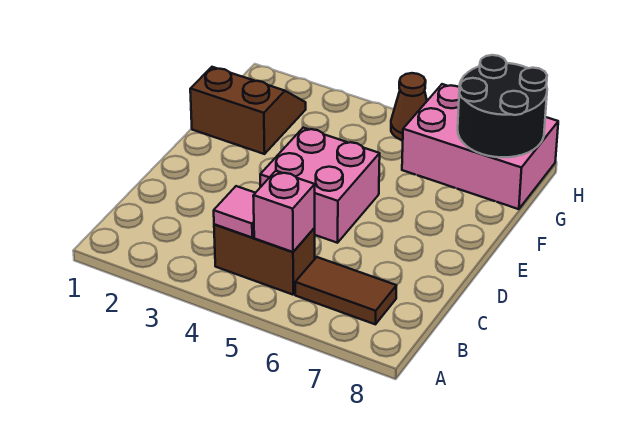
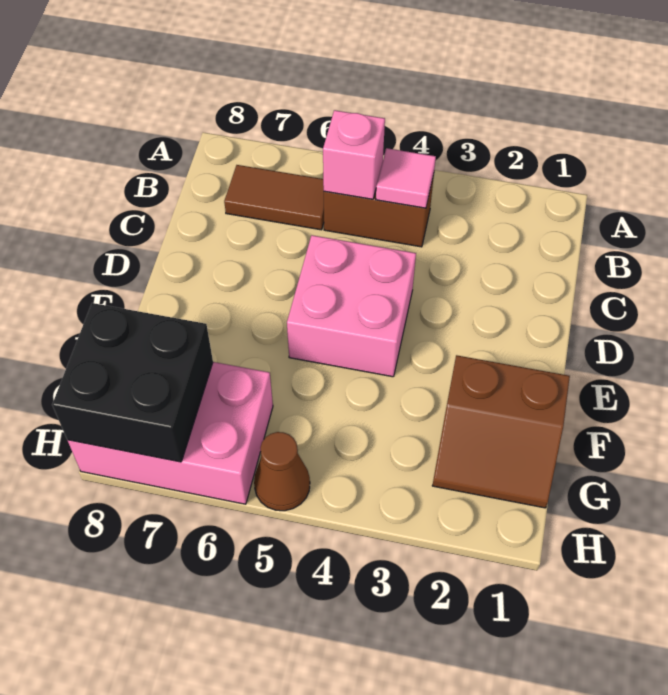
black 2x2 round brick [458,55,547,157] -> black 2x2 brick [52,303,213,462]

